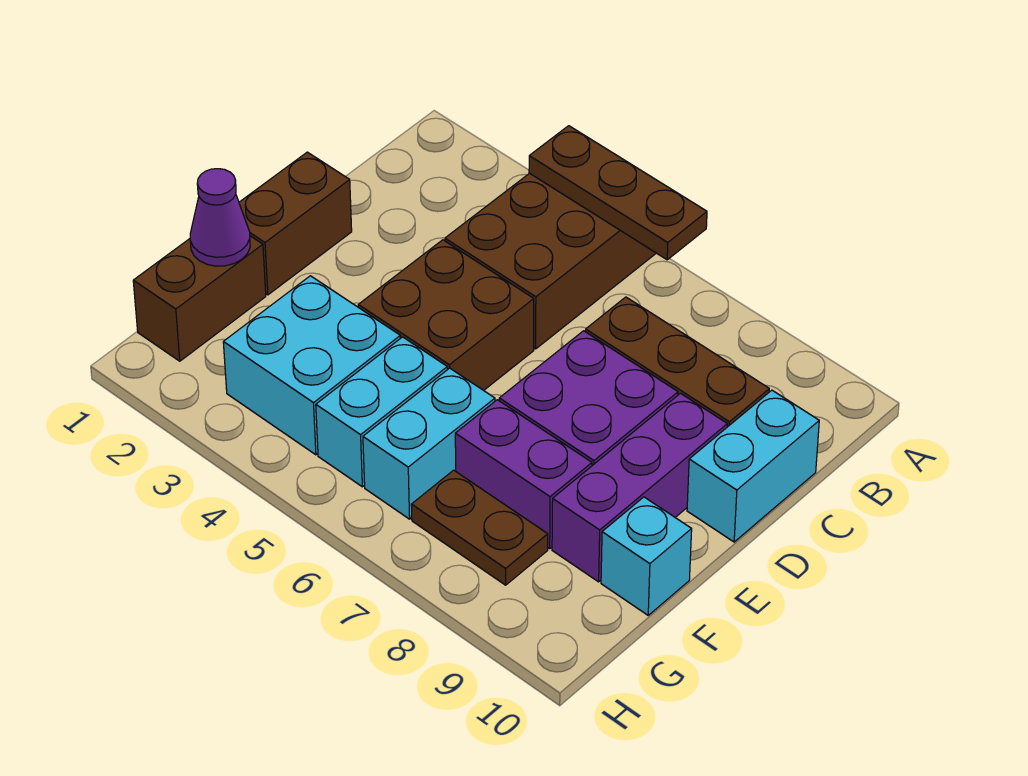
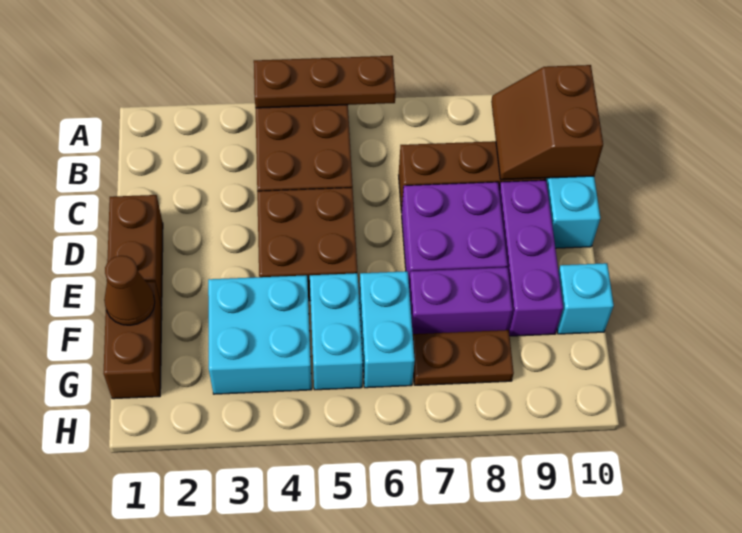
none -> brown 2x2 slope [491,65,603,180]
purple 1x1 cone [190,169,250,266] -> brown 1x1 cone [104,256,155,325]

